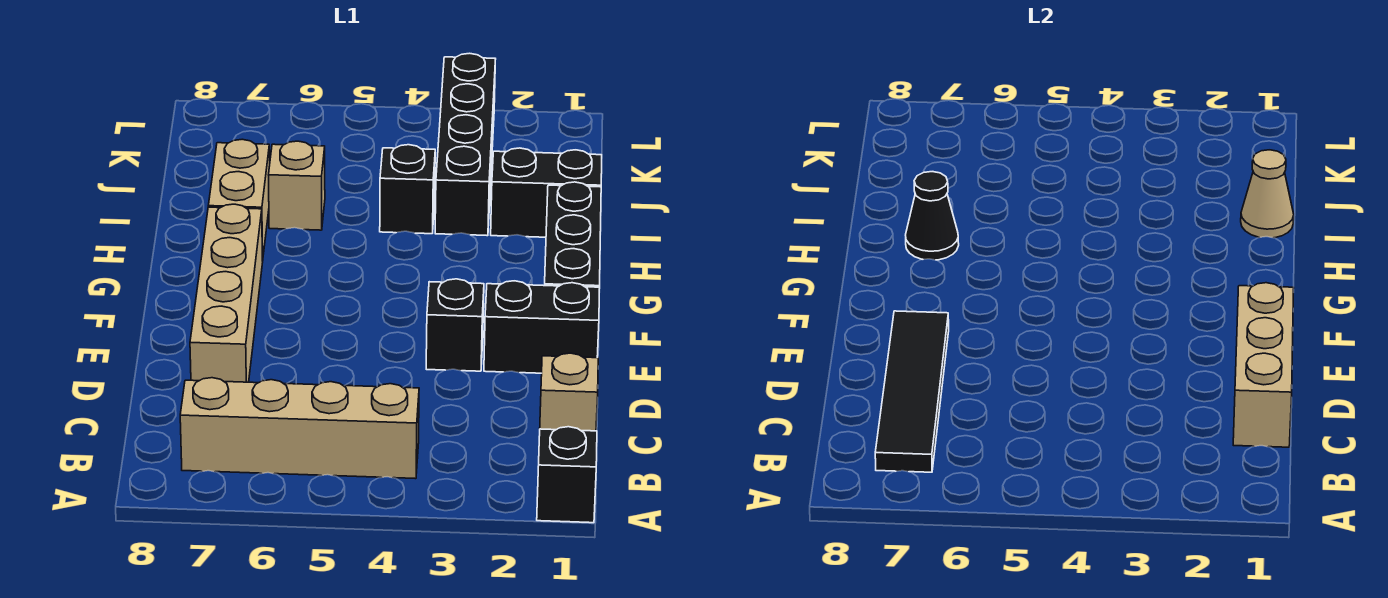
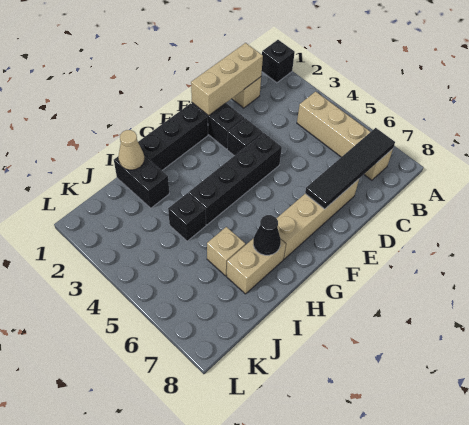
black 1x4 brick [435,53,495,236] -> black 1x4 brick moved to [189,133,282,225]

